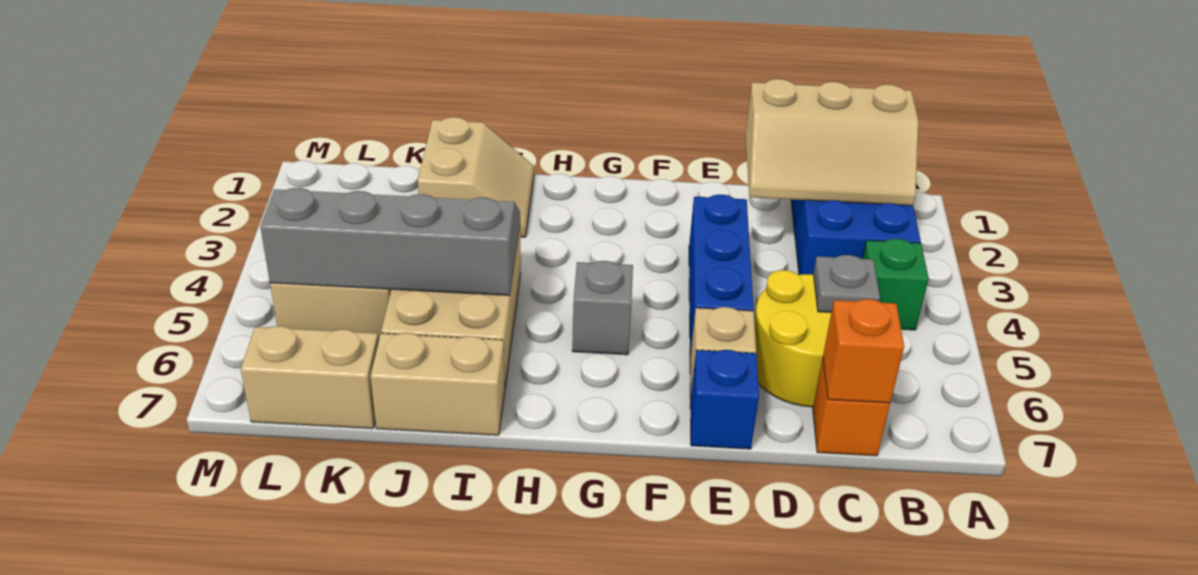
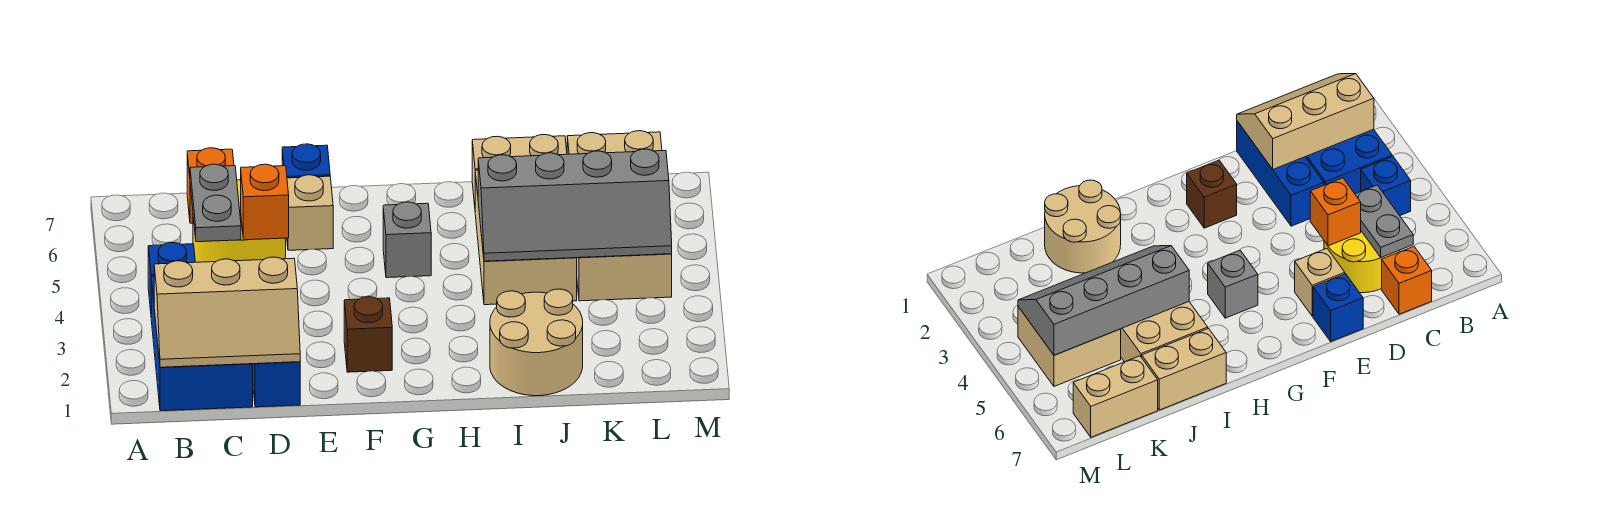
tan 2x3 slope [745,79,918,206] -> tan 2x3 slope turned to [154,257,300,367]
green 1x1 brick [863,239,929,330] -> blue 1x1 brick [148,243,195,311]
grey 1x1 plate [813,255,880,312] -> grey 1x2 plate [190,164,241,242]
orange 1x1 brick [823,299,904,403] -> orange 1x1 brick moved to [241,164,289,240]
blue 1x3 brick [689,195,754,355] -> blue 1x3 brick moved to [253,362,300,407]
none -> brown 1x1 brick [344,297,392,372]
tan 2x2 slope [418,117,534,237] -> tan 2x2 round brick [490,289,583,396]

